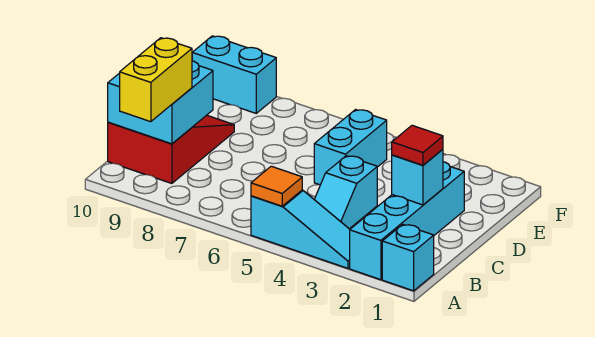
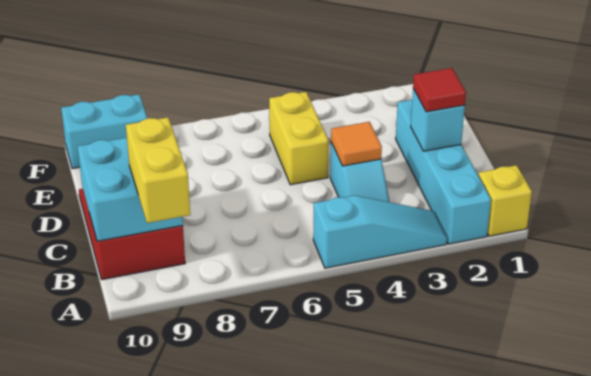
cyan 1x1 brick [382,224,434,291] -> yellow 1x1 brick [478,165,532,236]
orange 1x1 tile [251,166,302,206] -> orange 1x1 tile moved to [331,122,382,166]
cyan 1x2 brick [314,110,387,185] -> yellow 1x2 brick [269,92,329,185]

